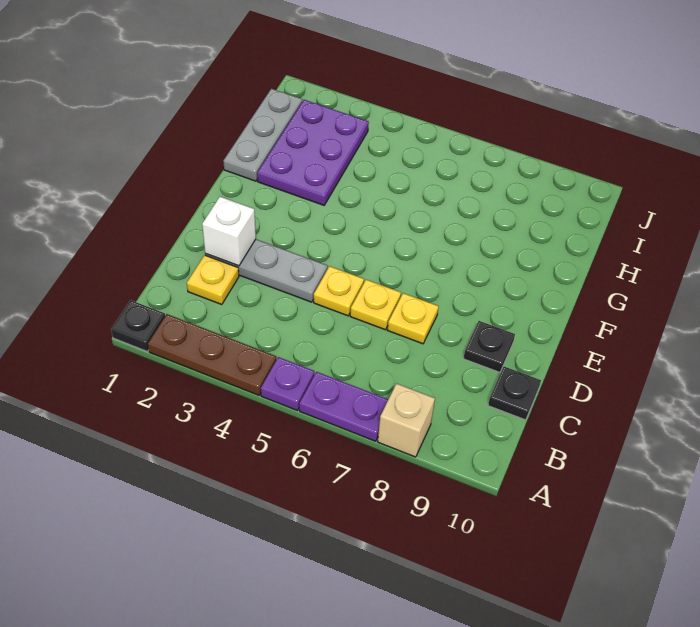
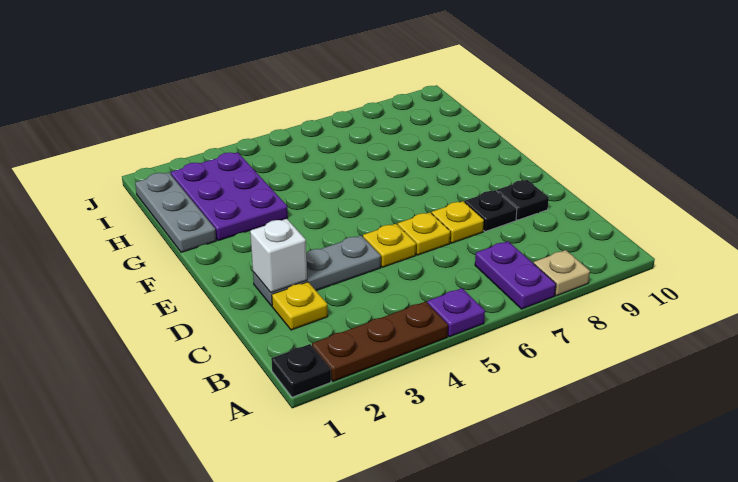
purple 1x2 plate [299,372,388,441] -> purple 1x2 plate turned to [475,241,556,309]
tan 1x1 brick [378,384,435,457] -> tan 1x1 plate [534,250,590,296]
black 1x1 plate [488,366,541,420] -> black 1x1 plate moved to [465,190,517,231]

